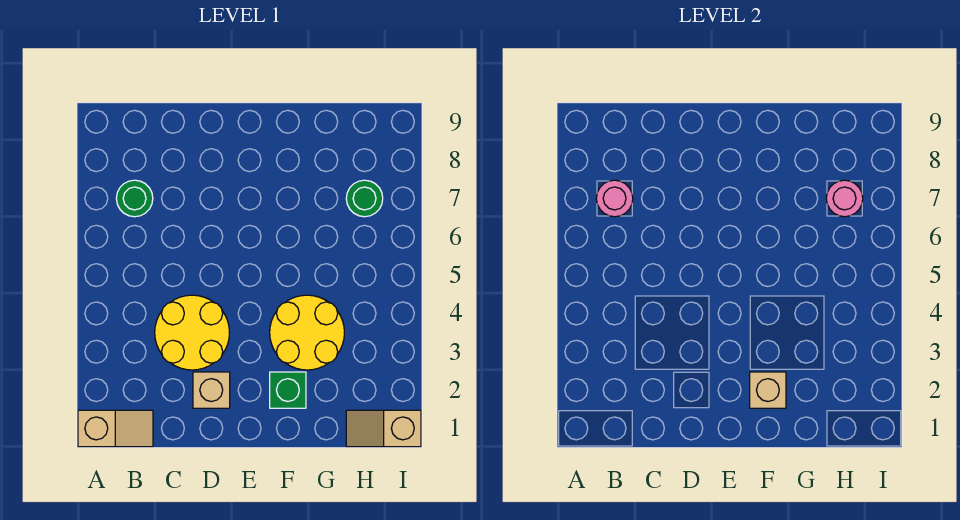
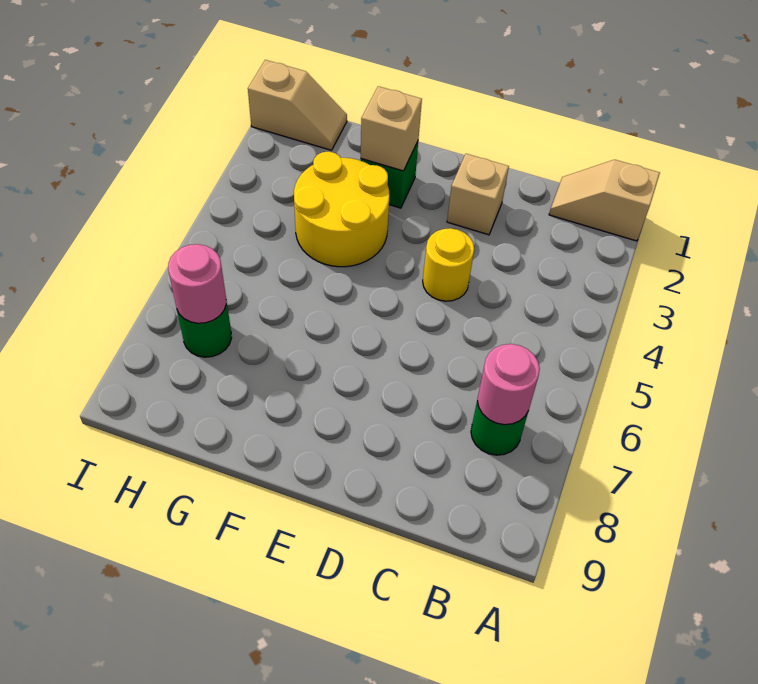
yellow 2x2 round brick [155,295,229,370] -> yellow 1x1 round brick [423,228,474,301]

